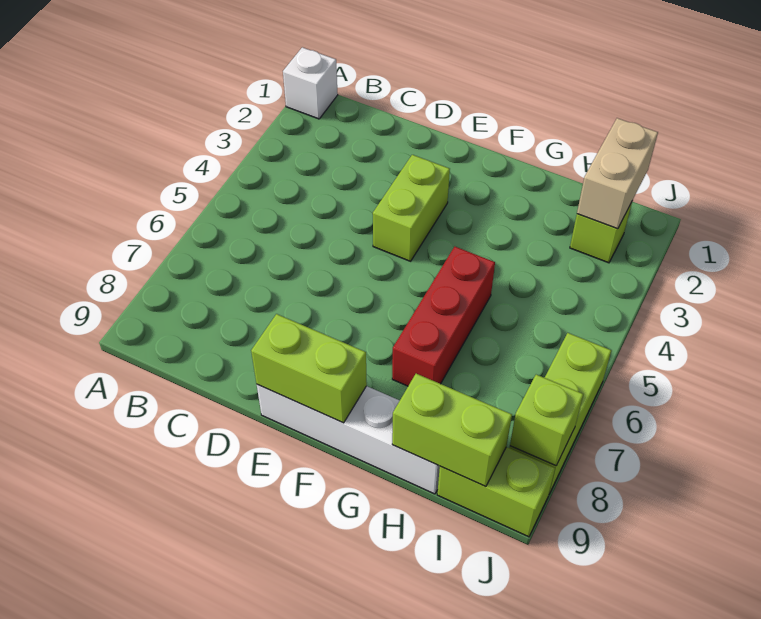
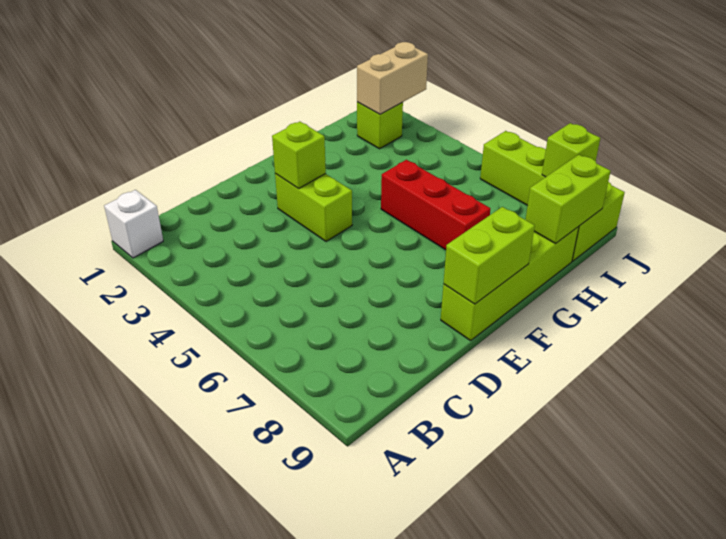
none -> lime 1x1 brick [272,122,326,189]
white 1x4 brick [257,385,440,494] -> lime 1x4 brick [441,227,579,341]
tan 1x2 brick [577,118,658,229] -> tan 1x2 brick turned to [357,42,428,114]

